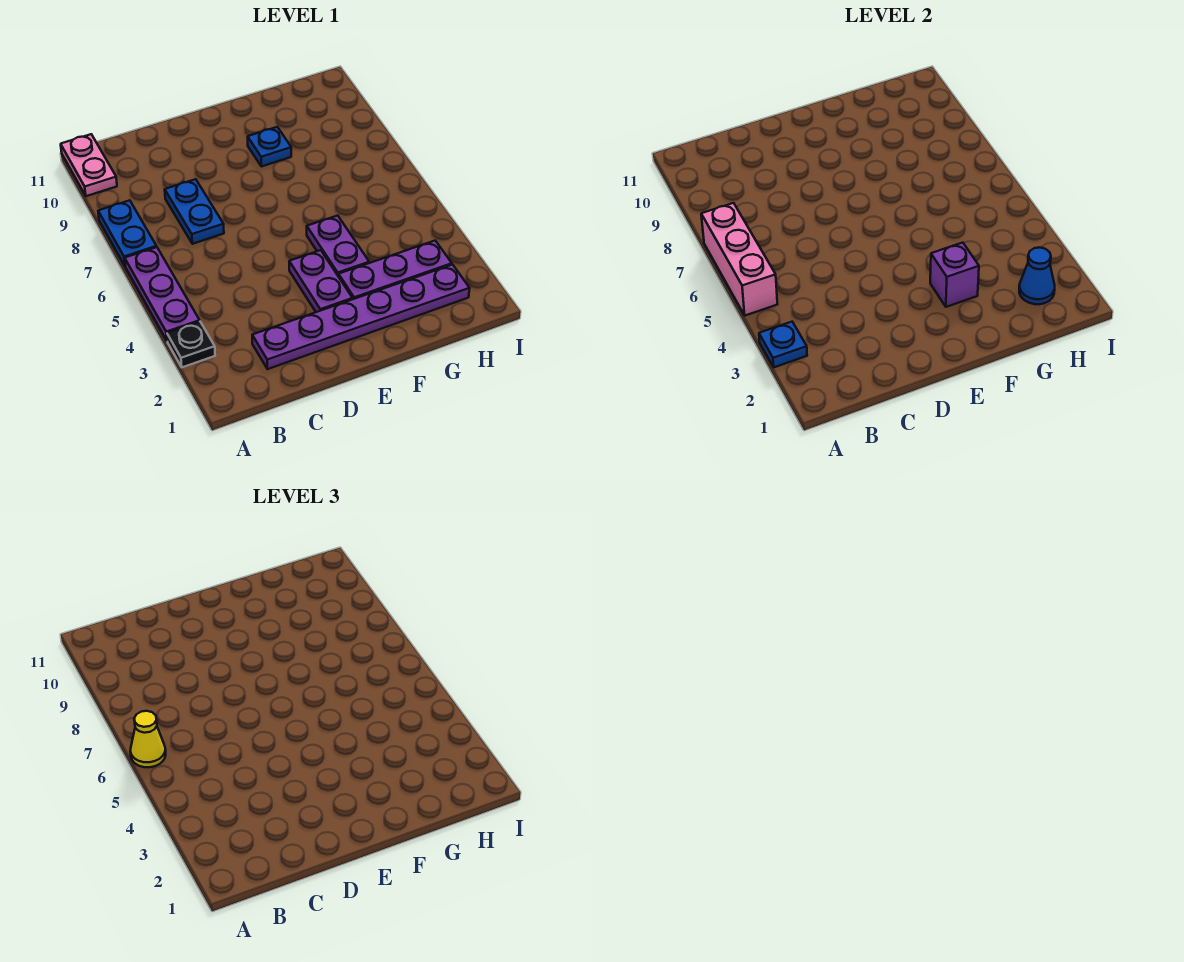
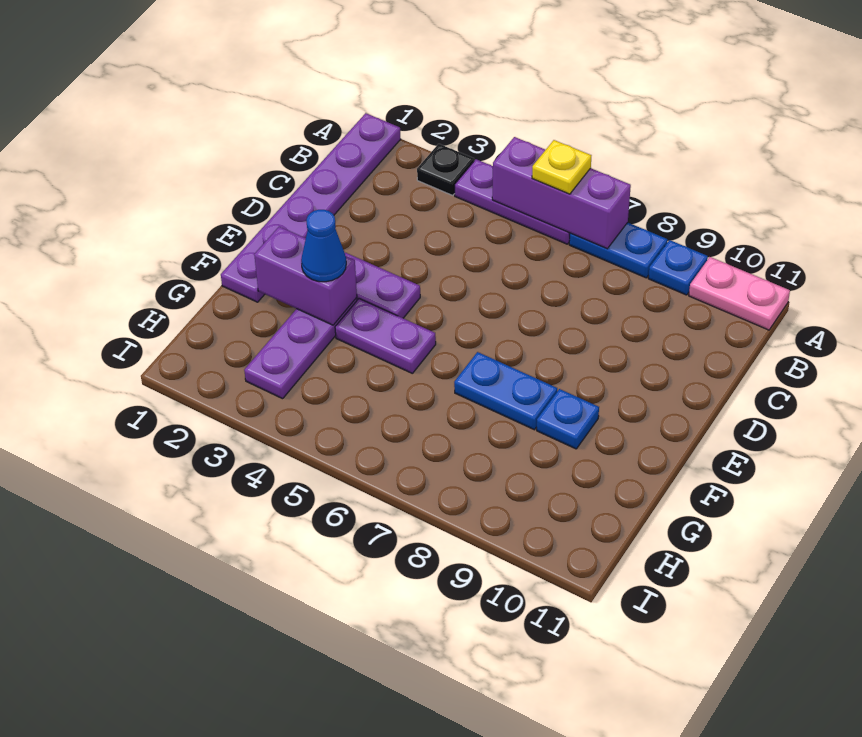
blue 1x1 plate [759,322,807,367] -> blue 1x1 plate moved to [648,240,708,295]
pink 1x3 brick [701,203,777,315] -> purple 1x3 brick [492,137,631,249]
yellow 1x1 cone [130,711,166,767] -> yellow 1x1 plate [532,140,591,194]
purple 1x6 plate [252,265,470,369] -> purple 1x6 plate moved to [221,113,401,302]
blue 1x2 plate [165,179,224,244] -> blue 1x2 plate moved to [454,352,557,430]
purple 1x1 brick [930,243,979,307] -> purple 1x2 brick [254,227,357,325]
blue 1x1 cone [1019,247,1055,304] -> blue 1x1 cone moved to [301,210,346,282]

